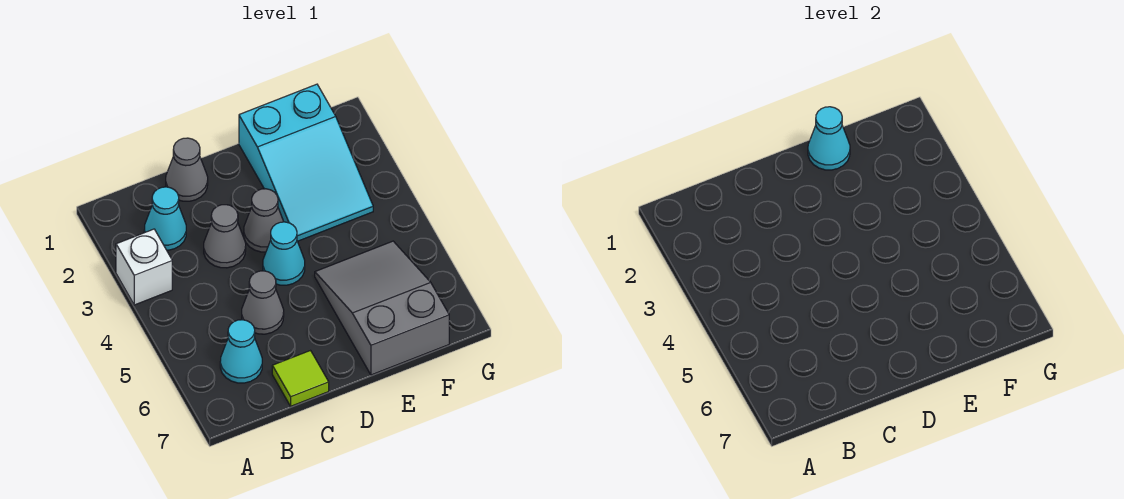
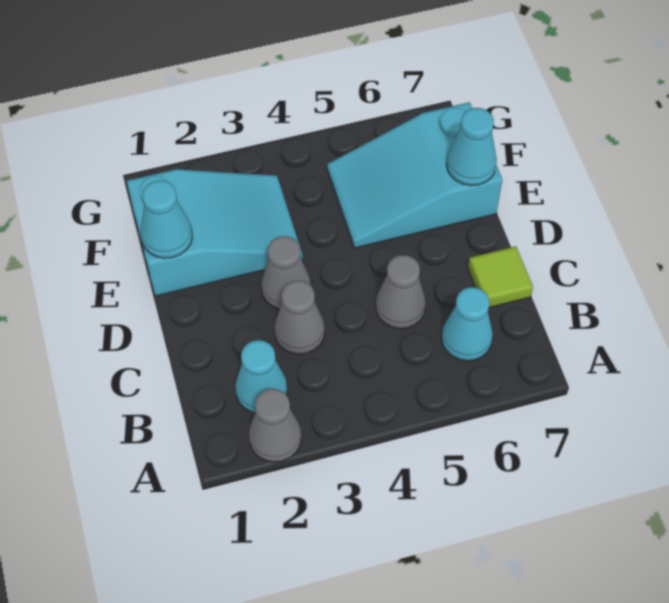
white 1x1 brick [116,229,172,305] -> none
grey 1x1 cone [166,138,208,201] -> grey 1x1 cone moved to [249,389,301,462]
cyan 1x1 cone [263,222,305,285] -> cyan 1x1 cone moved to [446,108,497,186]
grey 2x3 slope [315,241,449,375] -> cyan 2x3 slope [327,102,502,248]

